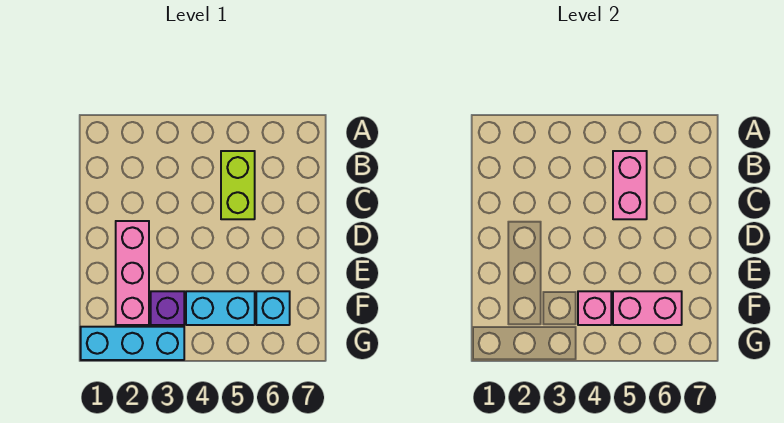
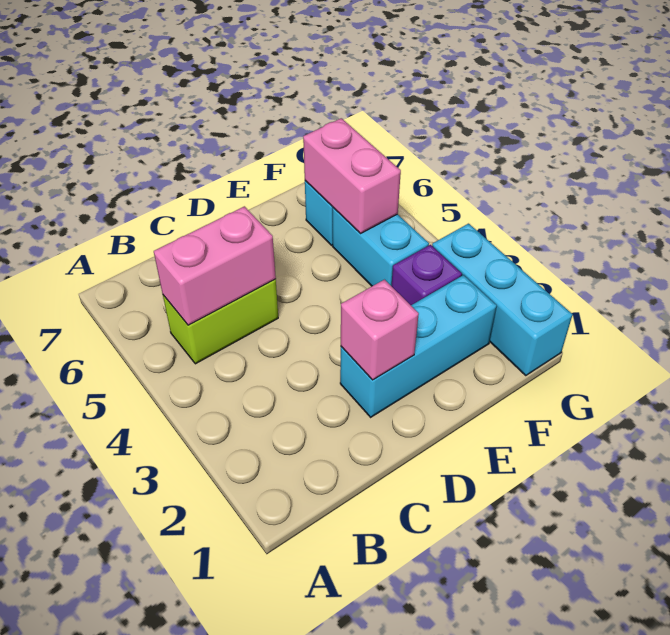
pink 1x3 brick [116,221,149,325] -> cyan 1x3 brick [340,275,497,417]
pink 1x1 brick [578,291,611,325] -> pink 1x1 brick moved to [341,280,419,380]

